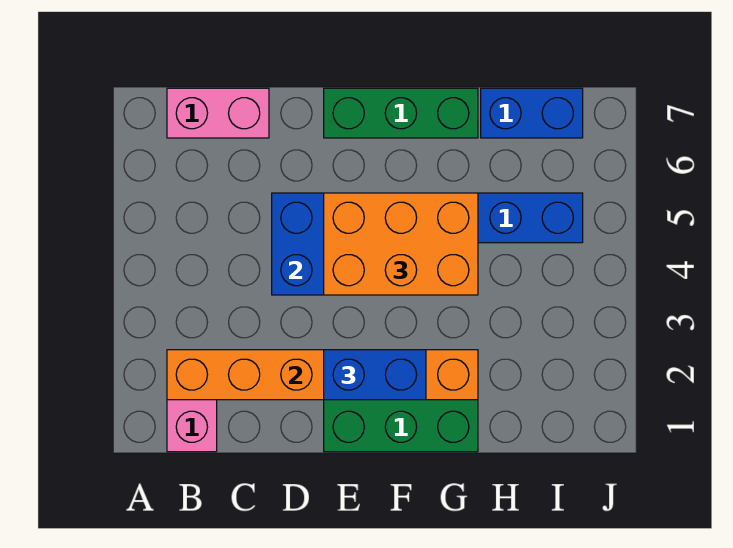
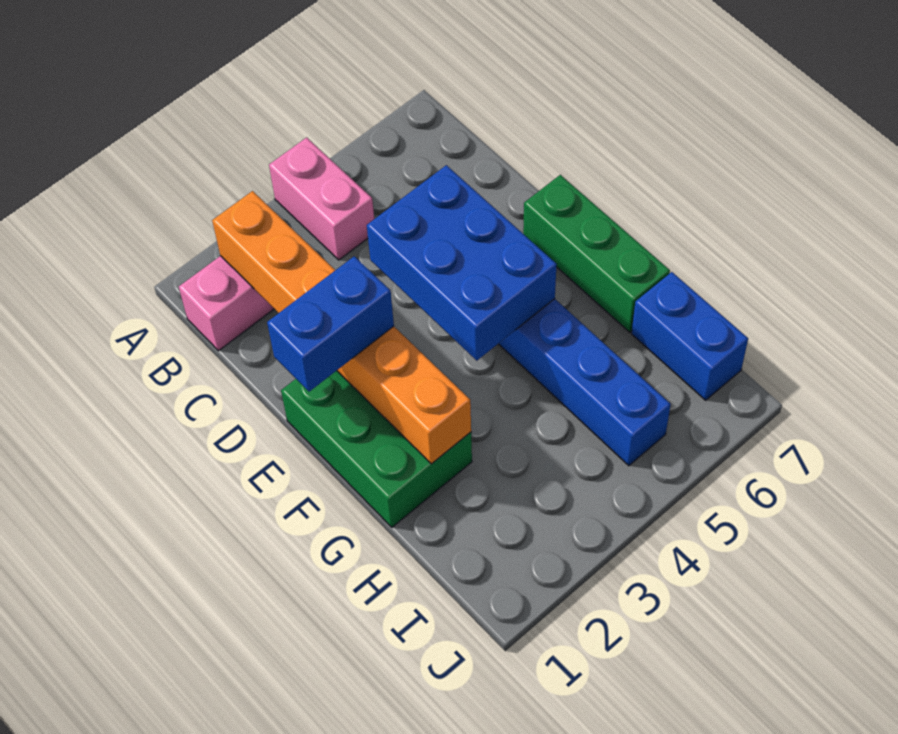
pink 1x2 brick [167,88,269,138] -> pink 1x2 brick moved to [269,137,374,260]
blue 1x2 brick [324,350,426,400] -> blue 1x2 brick turned to [267,256,394,392]
orange 2x3 brick [324,193,478,295] -> none

